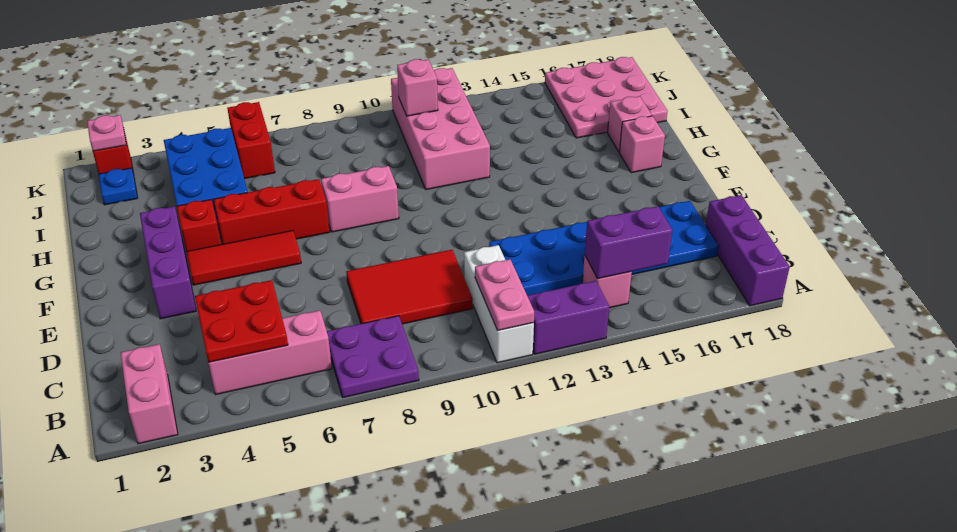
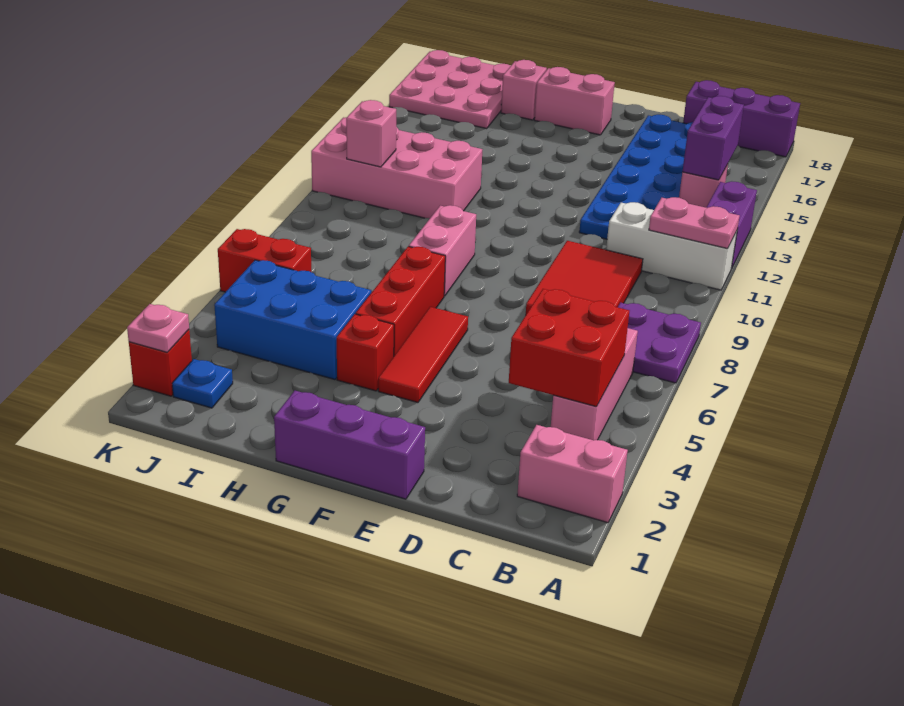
red 2x2 plate [195,280,288,362] -> red 2x2 brick [509,289,629,407]
purple 1x3 brick [140,206,196,319] -> purple 1x3 brick moved to [274,391,425,499]
pink 1x1 brick [619,116,665,173] -> pink 1x2 brick [534,67,615,135]

